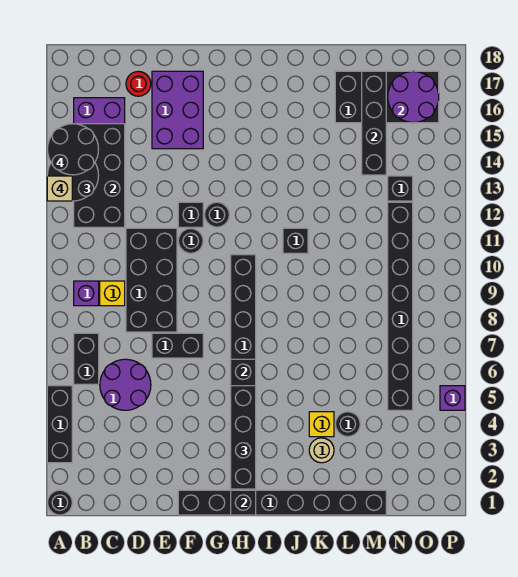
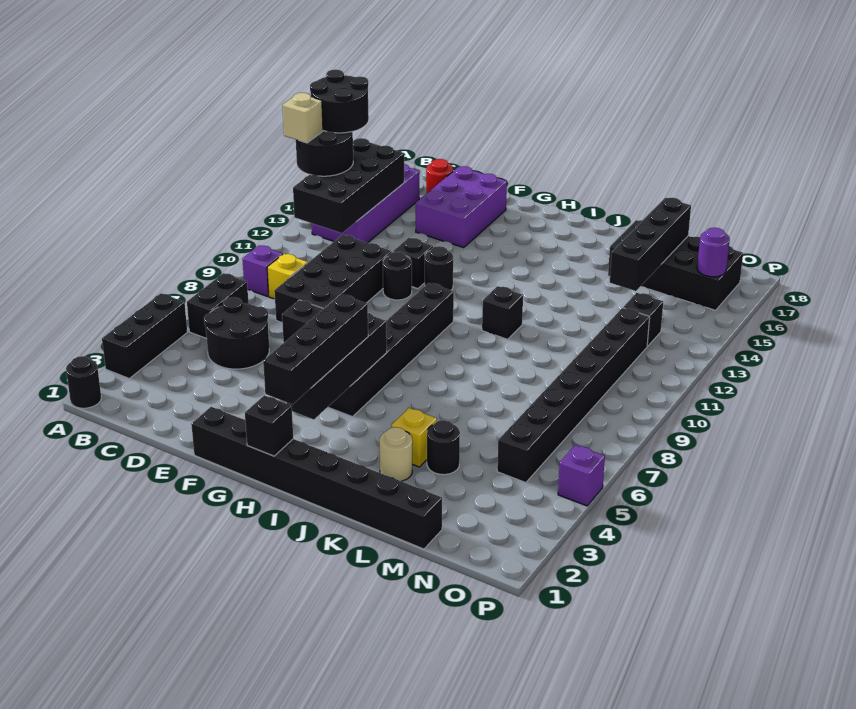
purple 2x2 round brick [100,359,151,410] -> black 2x2 round brick [204,297,269,369]
purple 2x2 round brick [388,71,439,123] -> purple 1x1 round brick [697,228,730,277]

